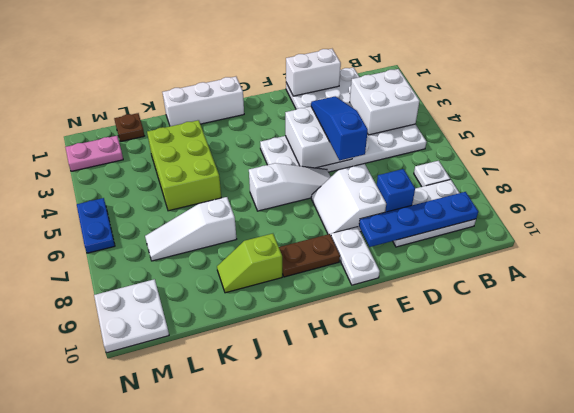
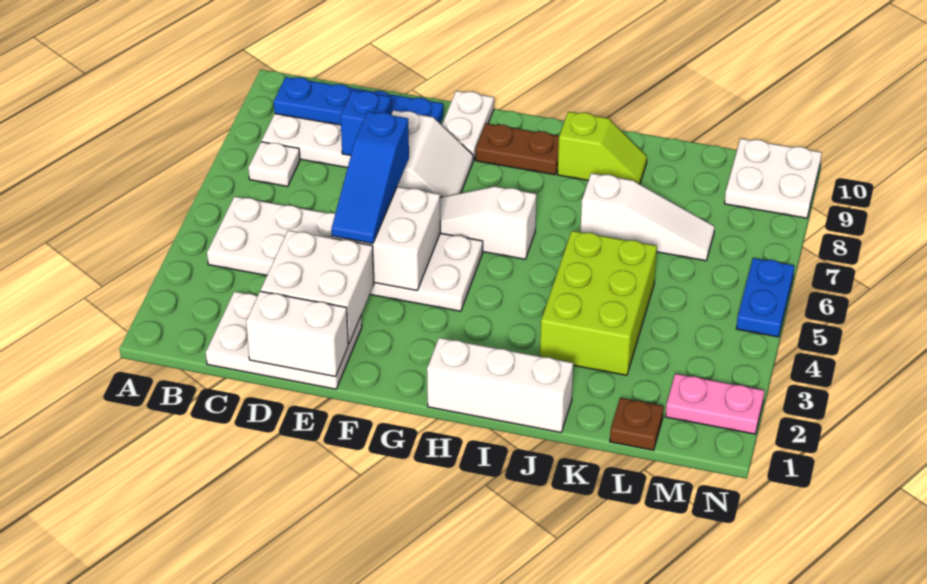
white 2x2 brick [350,69,420,135] -> white 2x2 brick moved to [261,230,374,344]

